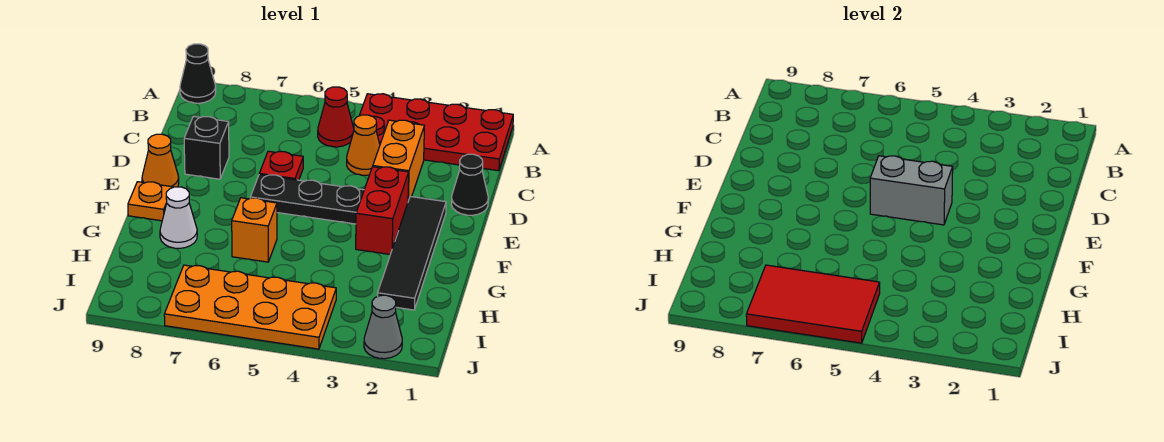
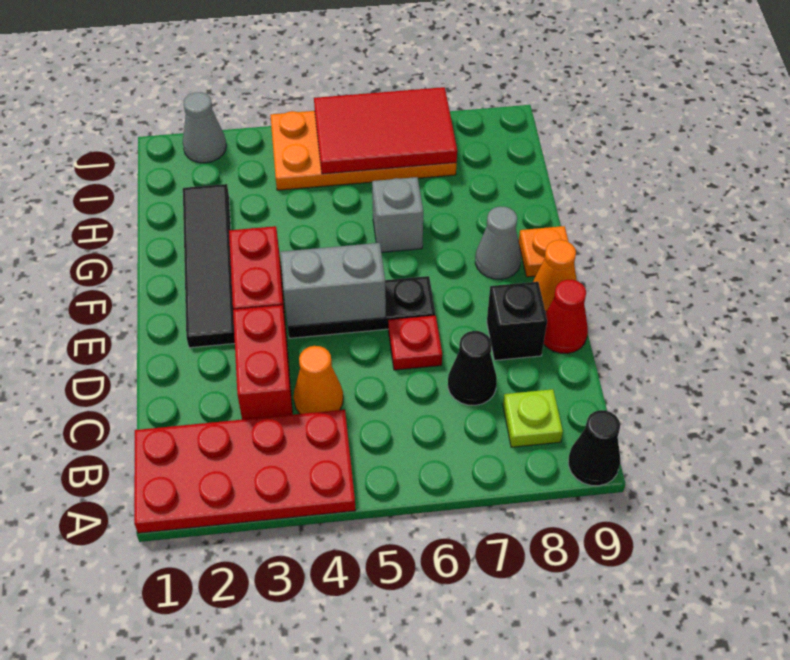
red 1x1 cone [318,87,354,147] -> red 1x1 cone moved to [544,280,588,353]
none -> lime 1x1 plate [503,389,563,447]
orange 1x2 brick [373,120,424,201] -> red 1x2 brick [233,305,293,420]
black 1x1 cone [451,154,488,215] -> black 1x1 cone moved to [448,331,497,405]
none -> grey 1x1 cone [475,206,521,279]
orange 1x1 brick [232,198,277,262] -> grey 1x1 brick [372,177,423,252]
white 1x1 cone [160,187,197,248] -> none

